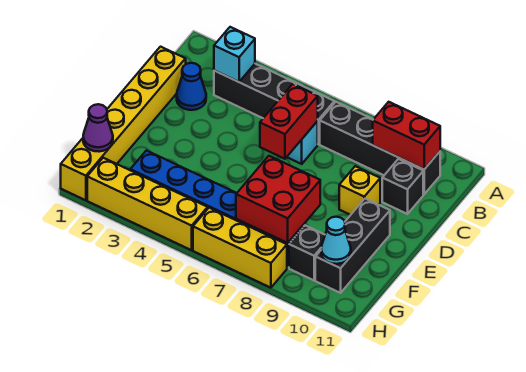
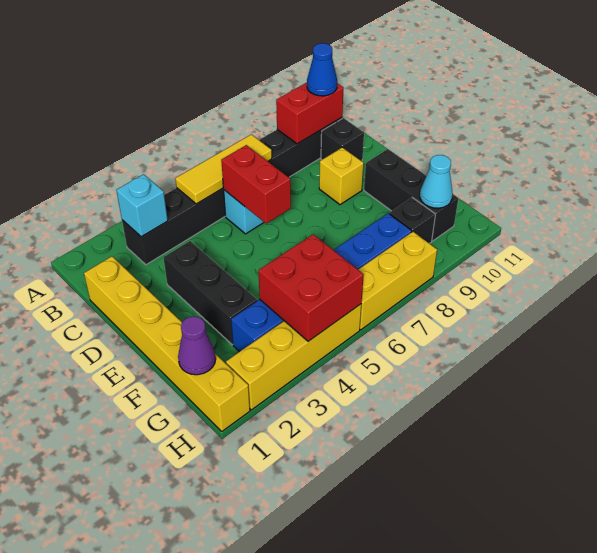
none -> yellow 1x3 tile [175,134,272,204]
blue 1x1 cone [177,63,206,110] -> blue 1x1 cone moved to [307,43,337,96]
none -> black 1x3 brick [163,241,257,345]
red 2x2 brick [236,156,320,243] -> red 2x2 brick moved to [258,234,364,341]

